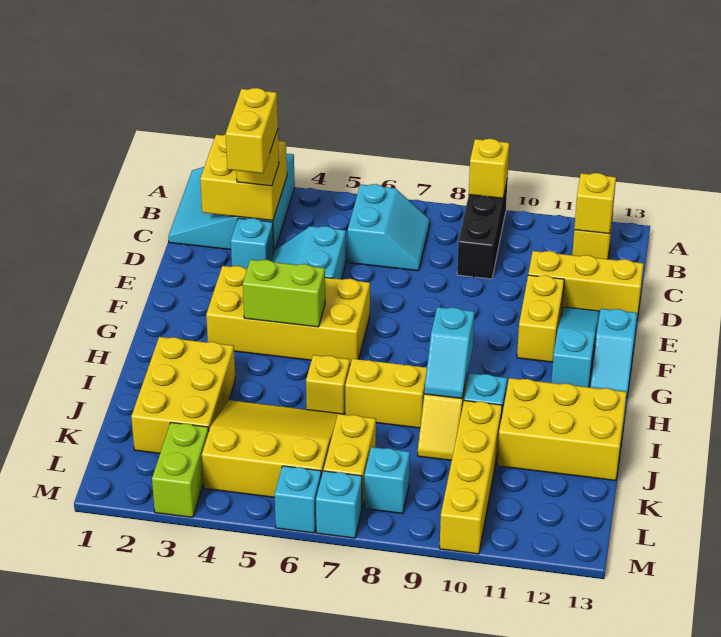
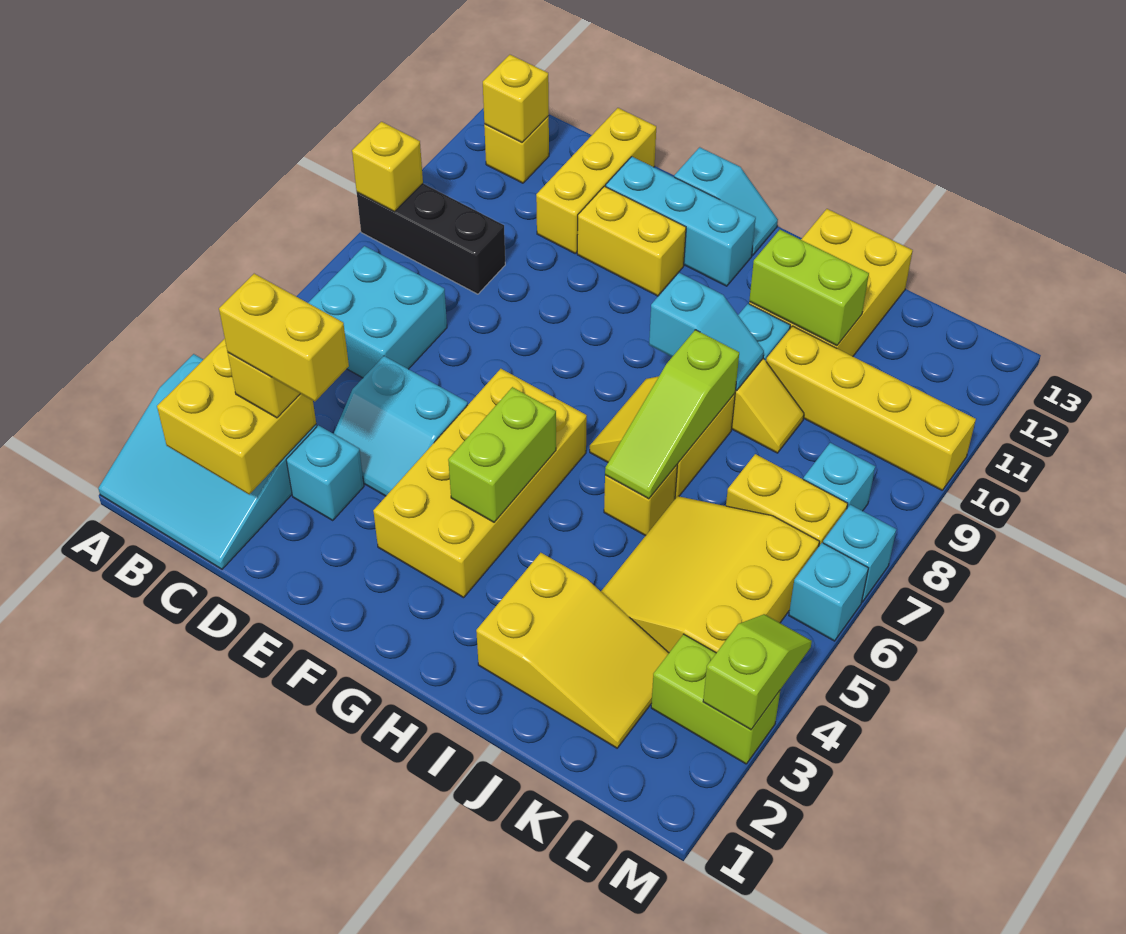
cyan 2x2 slope [348,184,430,271] -> cyan 2x2 brick [308,246,447,378]
cyan 1x3 slope [551,307,600,387] -> cyan 1x3 brick [606,157,756,286]
yellow 2x3 brick [131,337,235,453] -> yellow 2x3 slope [476,553,669,748]
none -> lime 1x3 slope [605,330,739,499]
none -> lime 1x2 brick [749,230,869,346]
none -> lime 1x2 slope [703,614,812,730]

